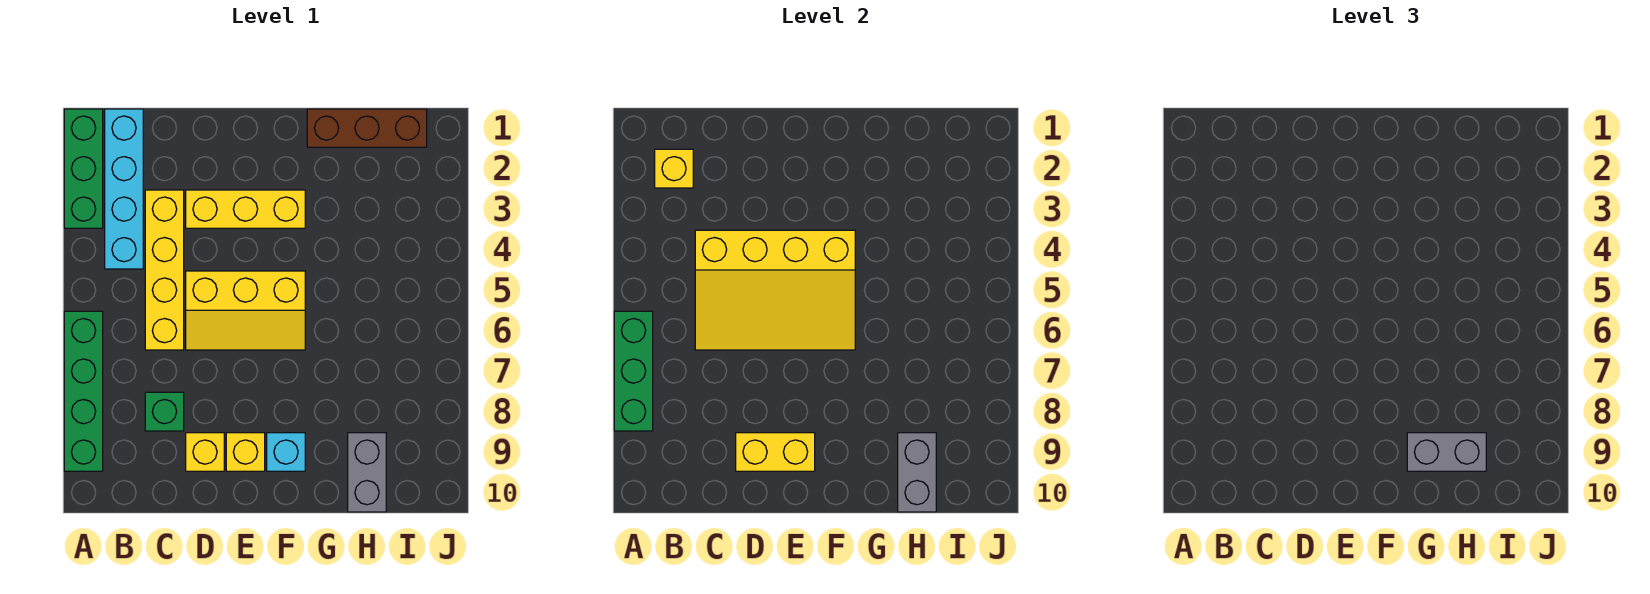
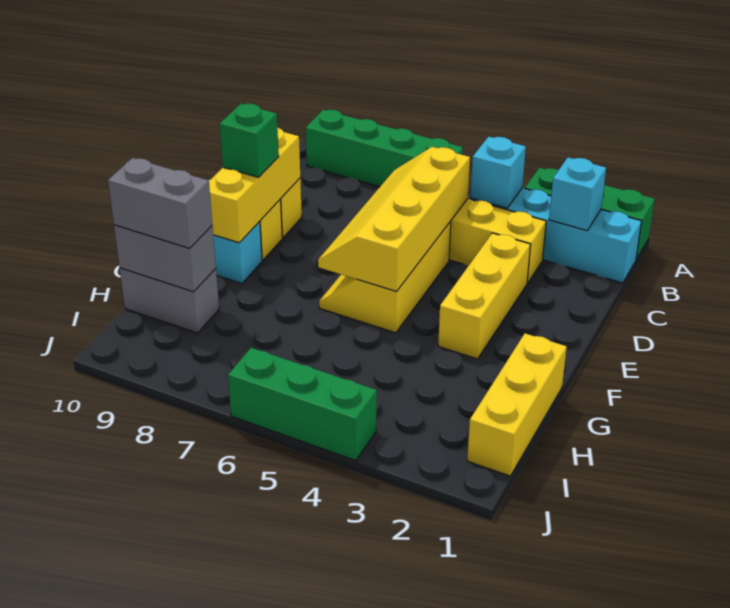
green 1x3 brick [614,311,653,431] -> green 1x3 brick moved to [228,348,377,461]
yellow 1x1 brick [655,149,693,188] -> cyan 1x1 brick [549,158,606,230]
none -> cyan 1x1 brick [470,137,526,208]
yellow 3x4 slope [695,230,855,350] -> yellow 2x4 slope [318,147,470,291]
green 1x1 brick [145,392,184,431] -> green 1x1 brick moved to [220,103,279,177]
yellow 1x2 brick [736,433,815,471] -> yellow 1x3 brick [209,127,300,243]
brown 1x3 brick [307,109,427,147] -> yellow 1x3 brick [467,333,567,476]
grey 1x2 brick [1407,433,1486,471] -> grey 1x2 brick turned to [108,158,212,248]

